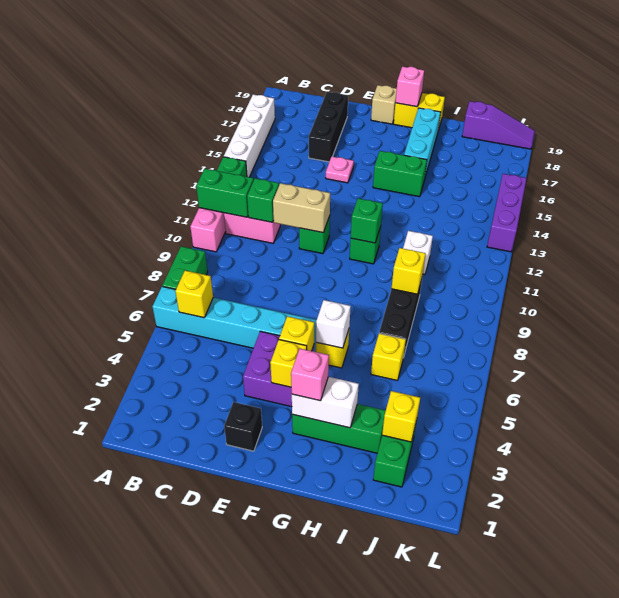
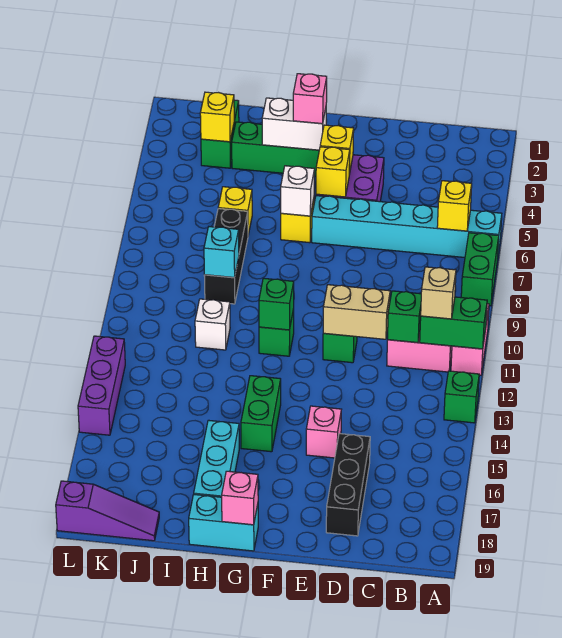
white 1x4 brick [224,94,275,177] -> none
black 1x1 brick [224,402,262,451] -> none
pink 1x1 plate [326,156,354,183] -> pink 1x1 brick [306,406,341,458]
tan 1x1 brick [371,85,397,124] -> tan 1x1 brick moved to [421,267,456,319]
green 1x2 brick [373,151,427,197] -> green 1x2 brick turned to [241,376,281,452]
yellow 1x2 brick [394,93,445,130] -> cyan 1x2 brick [189,494,258,551]
yellow 1x1 brick [392,248,426,294] -> cyan 1x1 brick [204,227,239,278]
purple 1x3 slope [462,101,535,149] -> purple 1x3 slope turned to [56,481,159,541]

